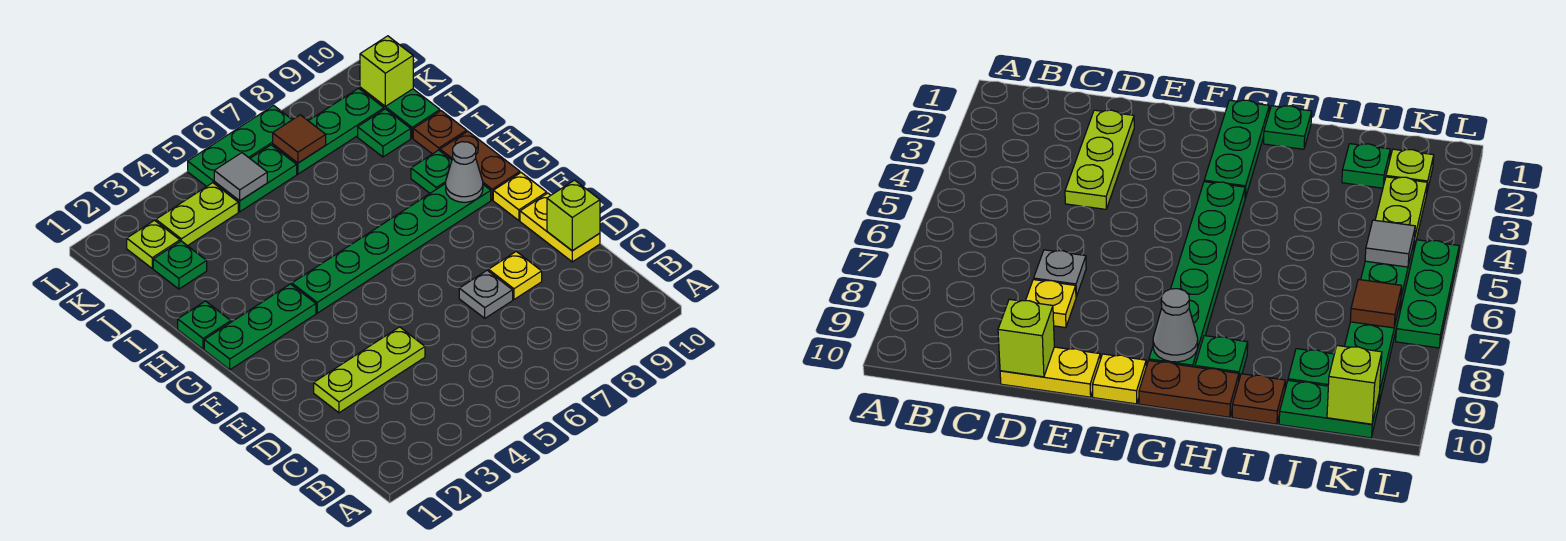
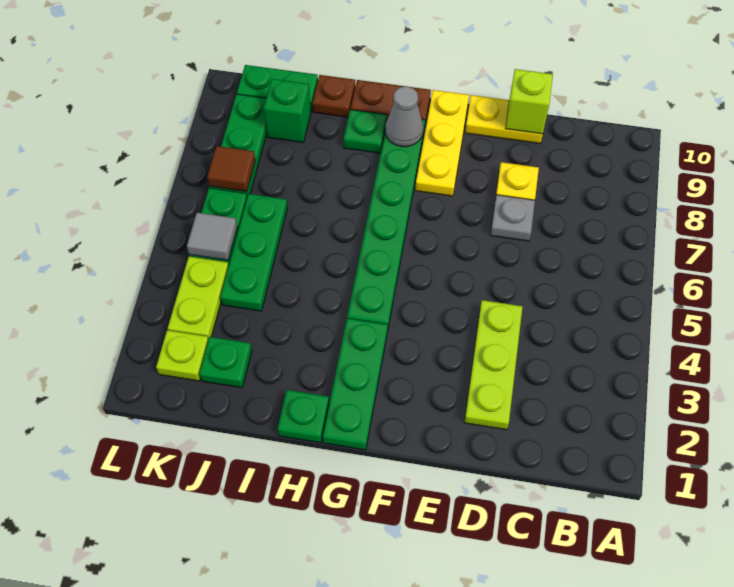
yellow 1x1 plate [493,173,547,221] -> yellow 1x3 plate [415,90,469,196]
green 1x1 plate [358,109,411,157] -> green 1x1 brick [264,79,311,142]
lime 1x1 brick [360,36,413,106] -> none
green 1x3 plate [188,105,292,186] -> green 1x3 plate moved to [220,194,287,311]

